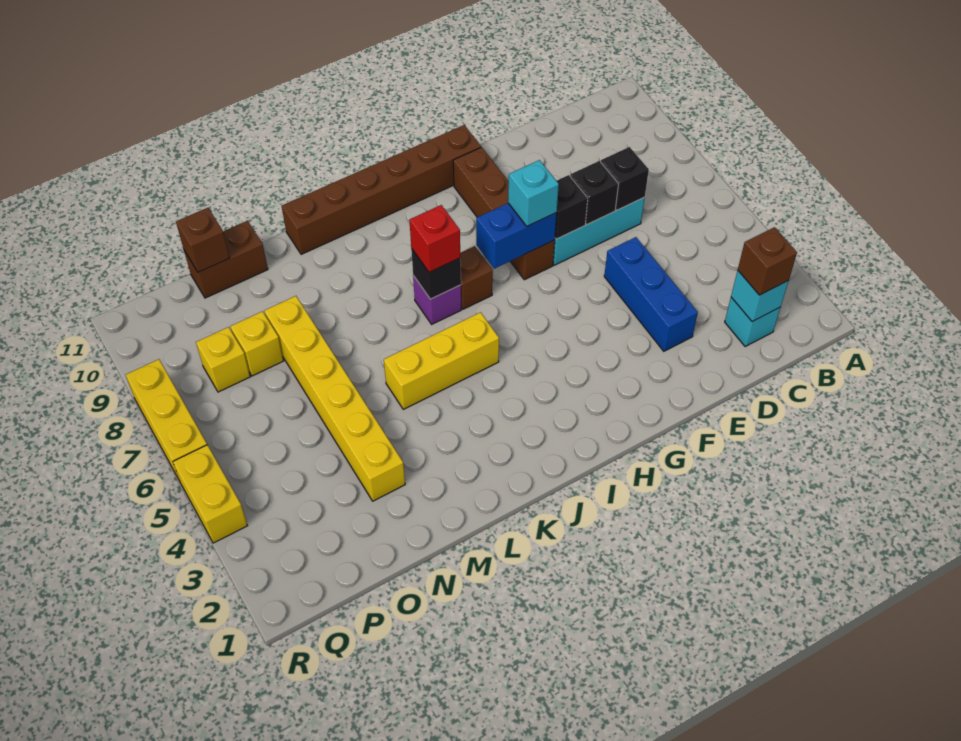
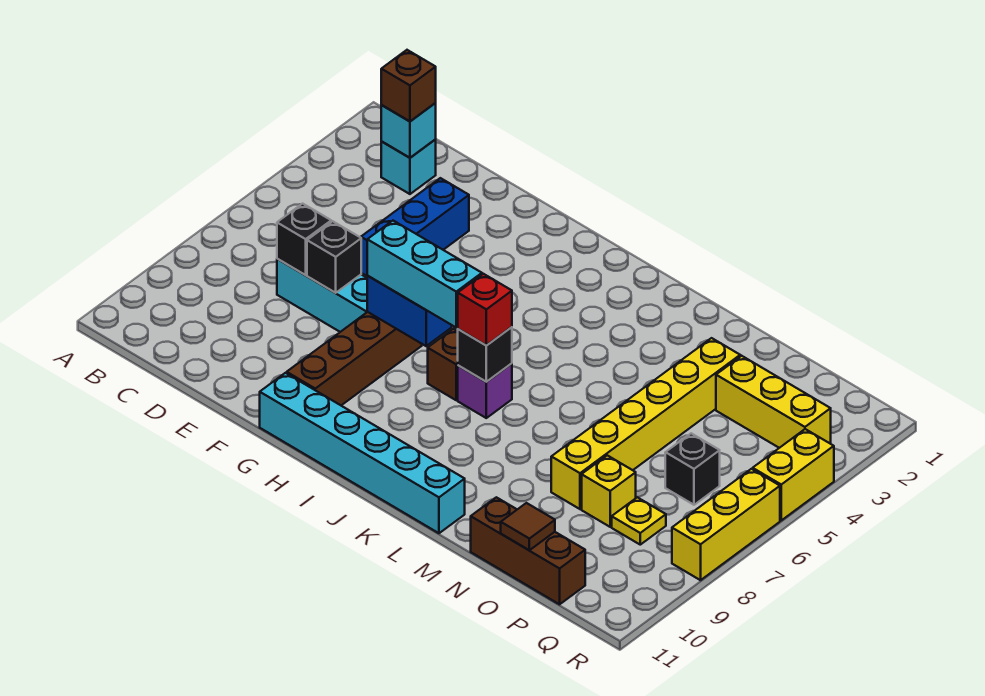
black 1x1 brick [555,175,588,239] -> black 1x1 brick moved to [665,433,720,505]
cyan 1x1 brick [508,160,559,226] -> cyan 1x3 brick [367,221,482,327]
brown 1x6 brick [282,125,481,254] -> cyan 1x6 brick [260,373,465,533]
yellow 1x3 brick [384,312,499,409] -> yellow 1x3 brick moved to [716,356,831,448]
brown 1x2 brick [184,221,268,298] -> brown 1x3 brick [471,497,585,604]
brown 1x1 brick [176,208,230,272] -> brown 1x1 tile [501,503,555,550]
yellow 1x1 brick [196,327,250,392] -> yellow 1x1 plate [612,497,666,545]

